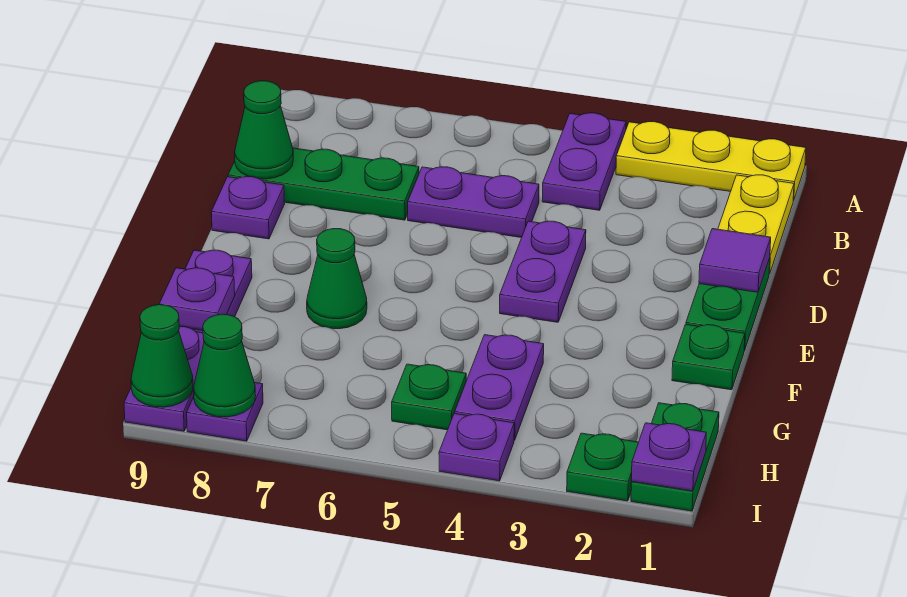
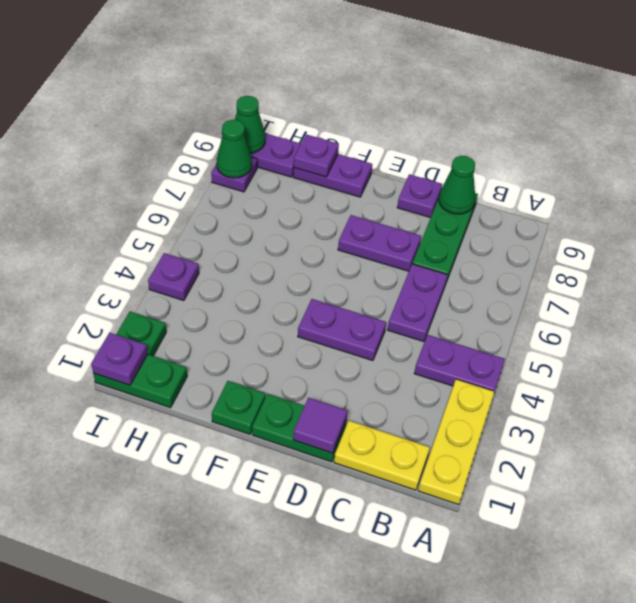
green 1x1 cone [307,229,367,329] -> none
purple 1x2 plate [455,335,544,440] -> purple 1x2 plate moved to [338,215,421,271]
green 1x1 plate [392,364,466,430] -> none

